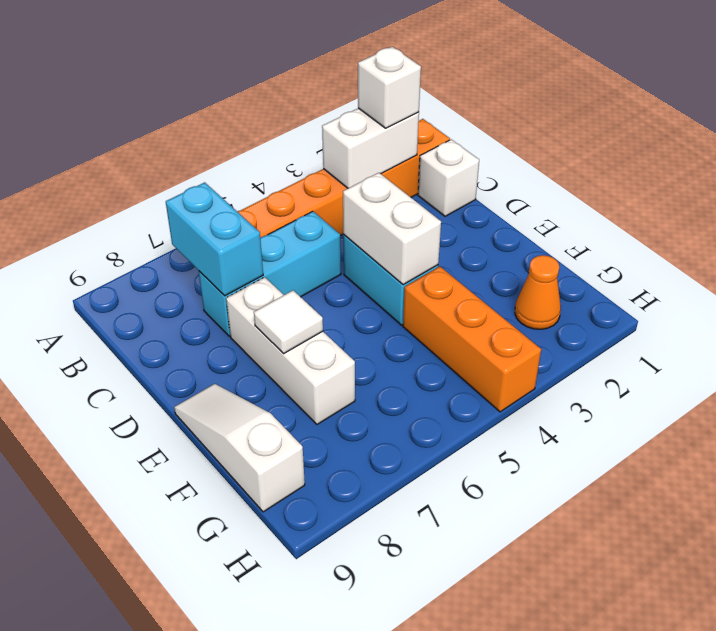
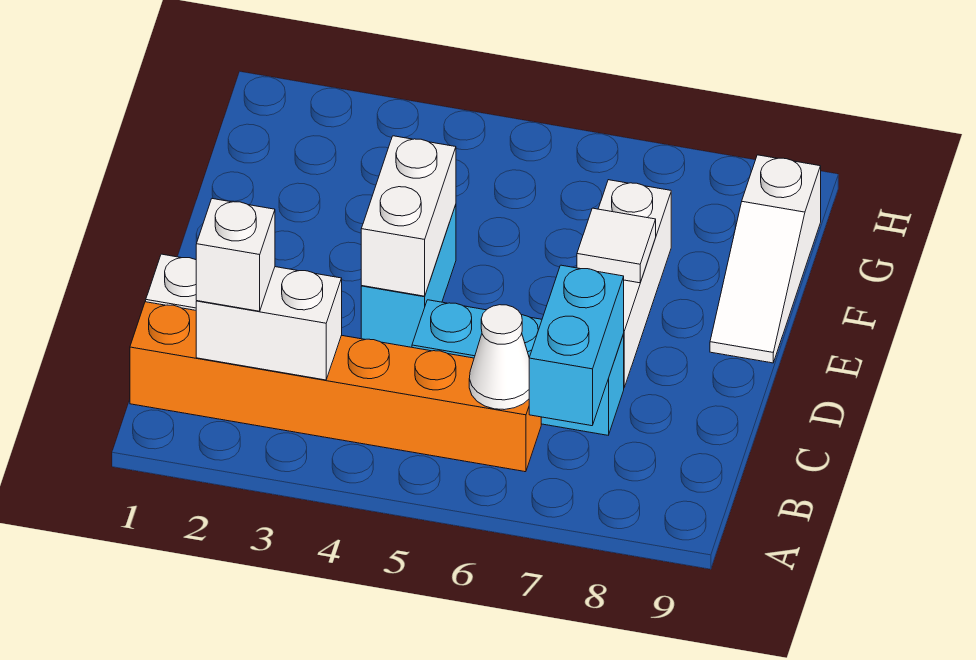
none -> white 1x1 cone [469,305,529,410]
orange 1x3 brick [403,266,541,412] -> none
orange 1x1 cone [515,255,561,329] -> none

